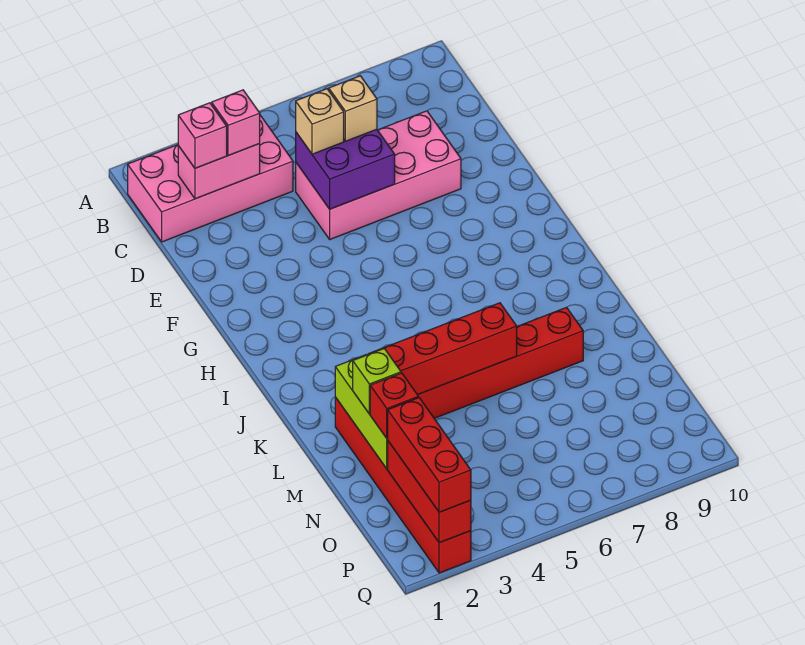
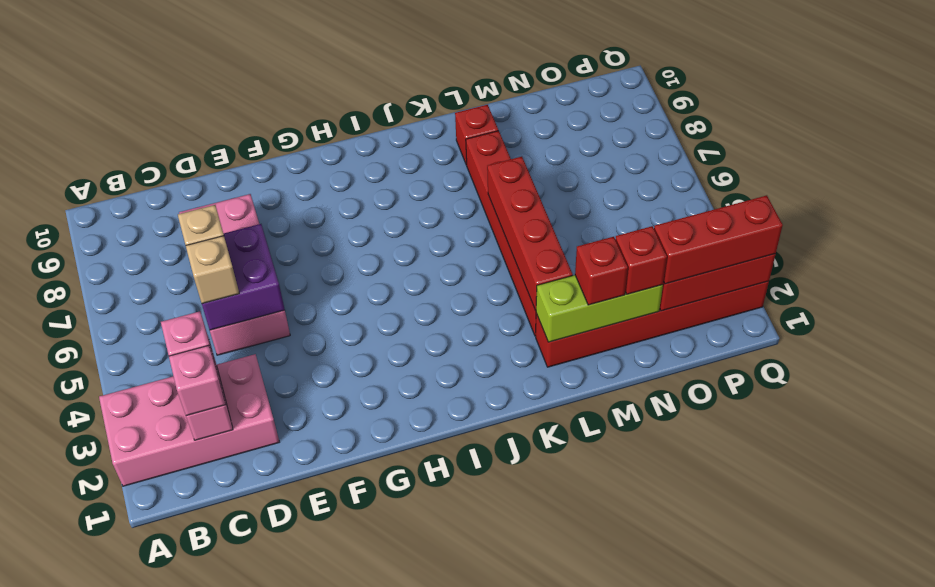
pink 2x4 brick [128,115,293,242] -> pink 2x4 brick turned to [99,354,279,486]
none -> red 1x1 brick [455,105,498,165]
lime 1x1 brick [353,348,401,414] -> red 1x1 brick [575,237,628,305]

